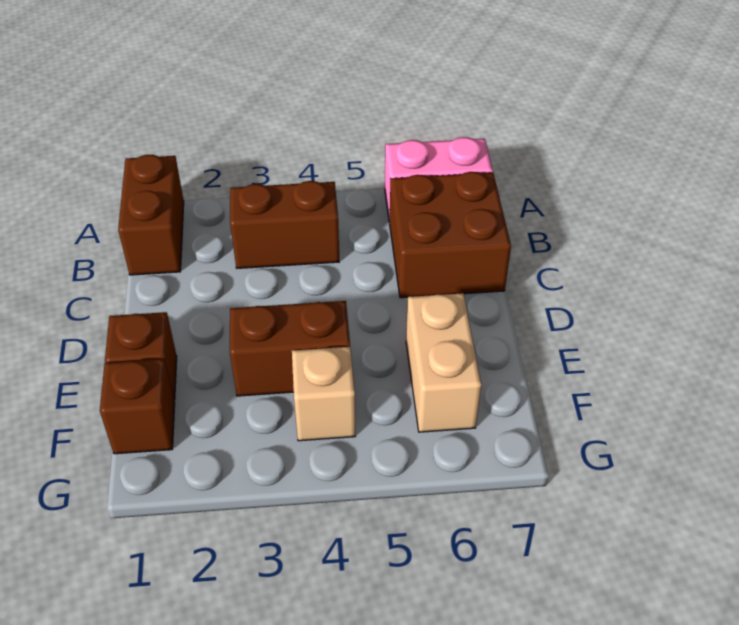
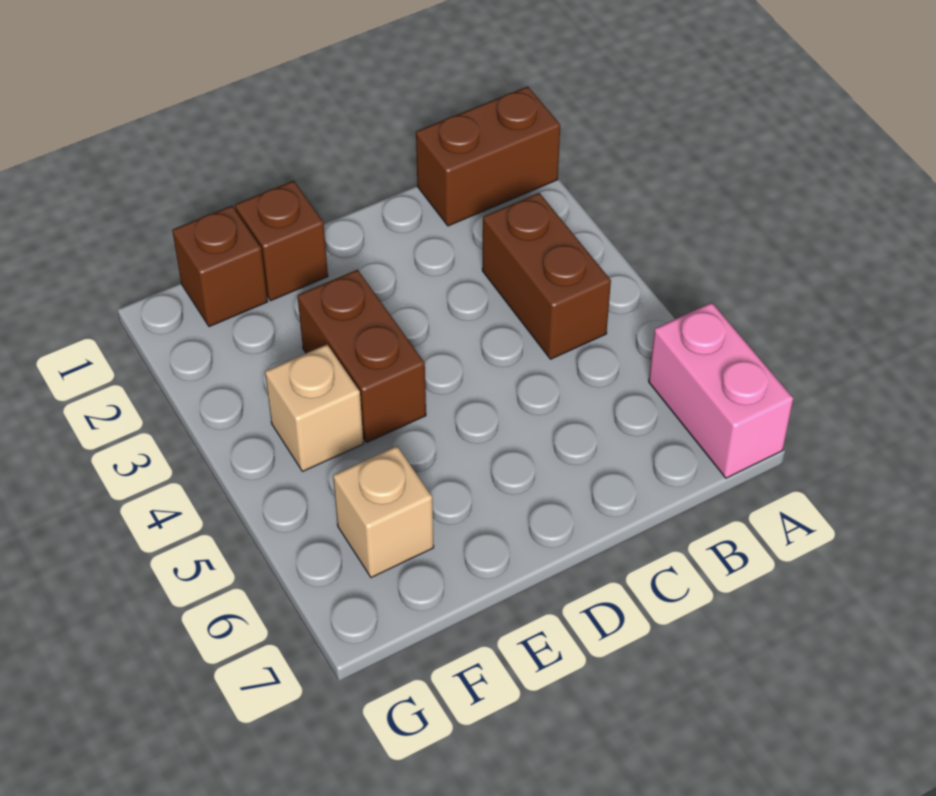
brown 2x2 brick [390,172,511,298] -> none
tan 1x2 brick [406,293,481,432] -> tan 1x1 brick [333,446,434,578]

